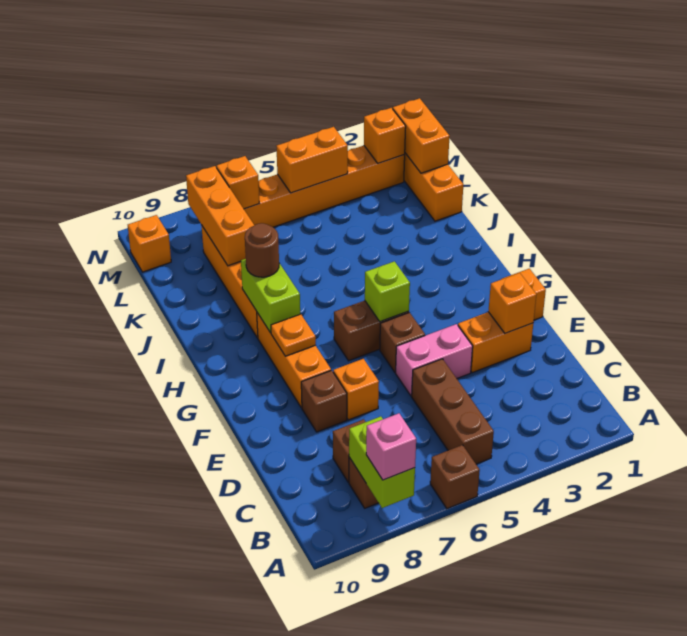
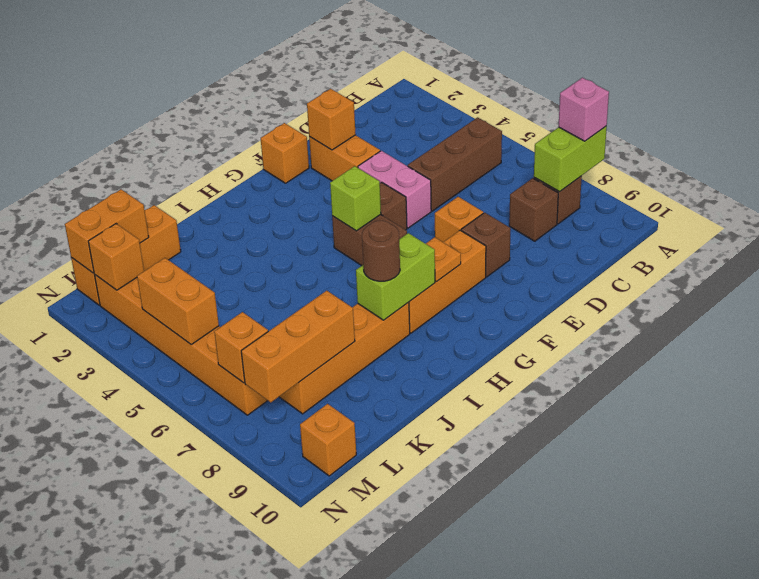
brown 1x1 brick [430,445,480,509] -> none

